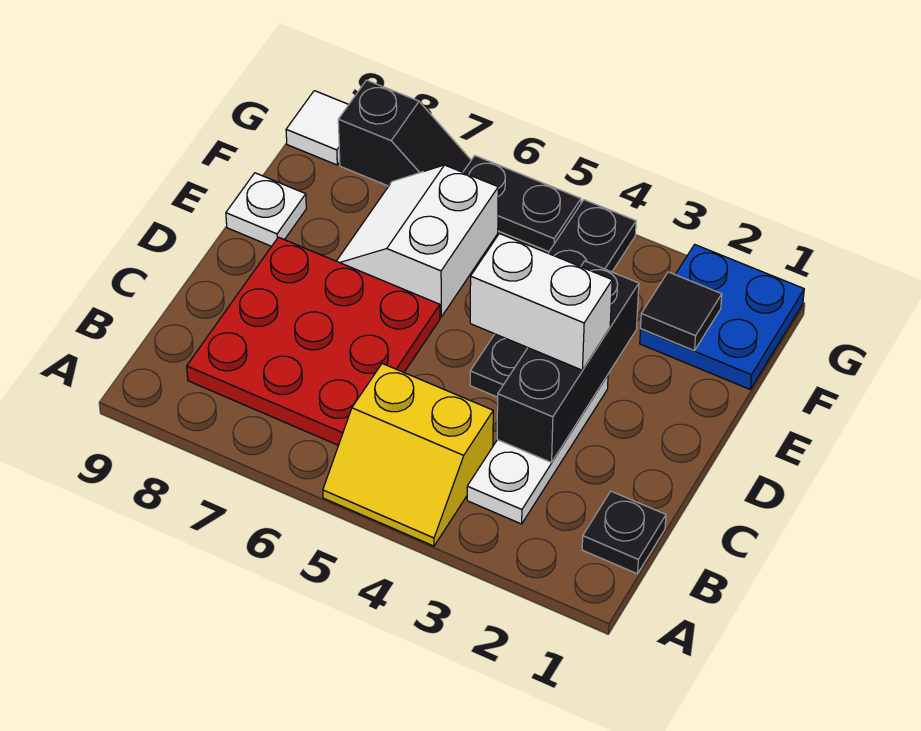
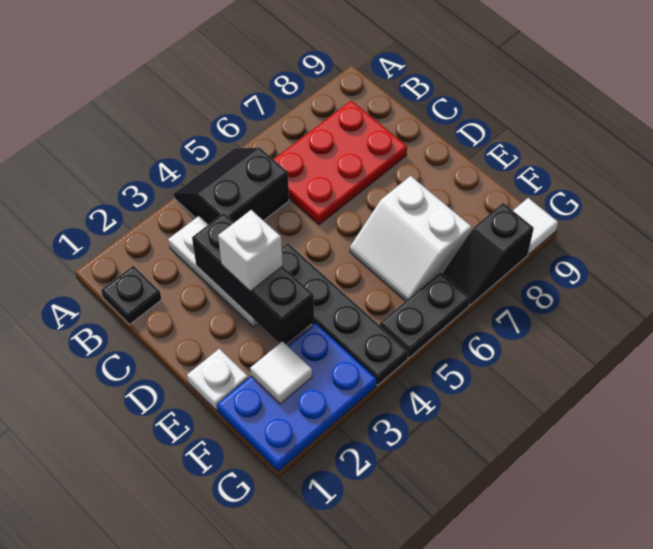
yellow 2x2 slope [323,364,493,546] -> black 2x2 slope [174,148,289,225]
red 3x3 plate [187,237,440,445] -> red 2x3 plate [273,100,407,225]
white 1x2 brick [470,234,612,370] -> white 1x1 brick [218,210,283,291]
white 2x2 slope [337,165,498,317] -> white 2x2 slope turned to [350,176,472,301]
white 1x1 plate [226,173,306,246] -> white 1x1 plate moved to [187,349,248,410]
blue 2x2 plate [640,244,804,389] -> blue 2x3 plate [217,323,376,471]
black 1x1 tile [641,272,722,351] -> white 1x1 tile [250,341,312,404]

